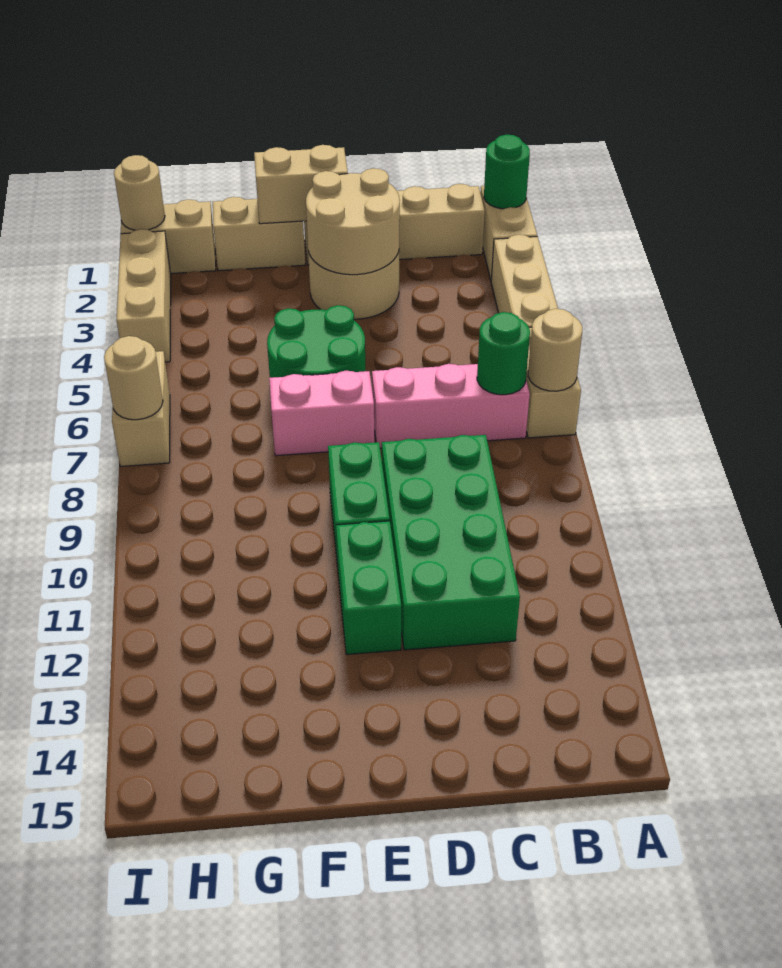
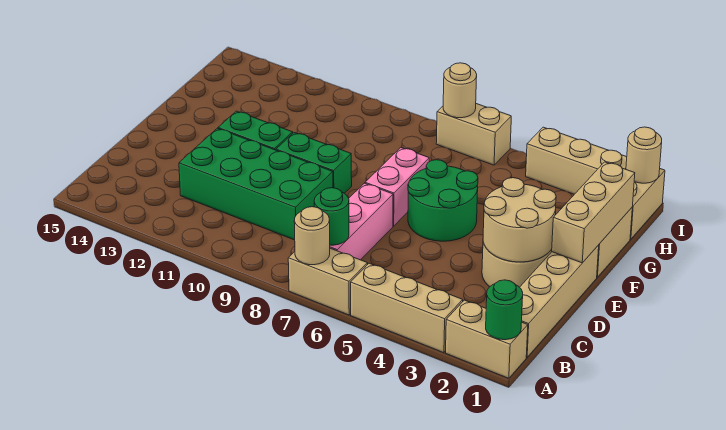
tan 1x2 brick [254,145,348,224] -> tan 1x3 brick [551,162,635,263]

